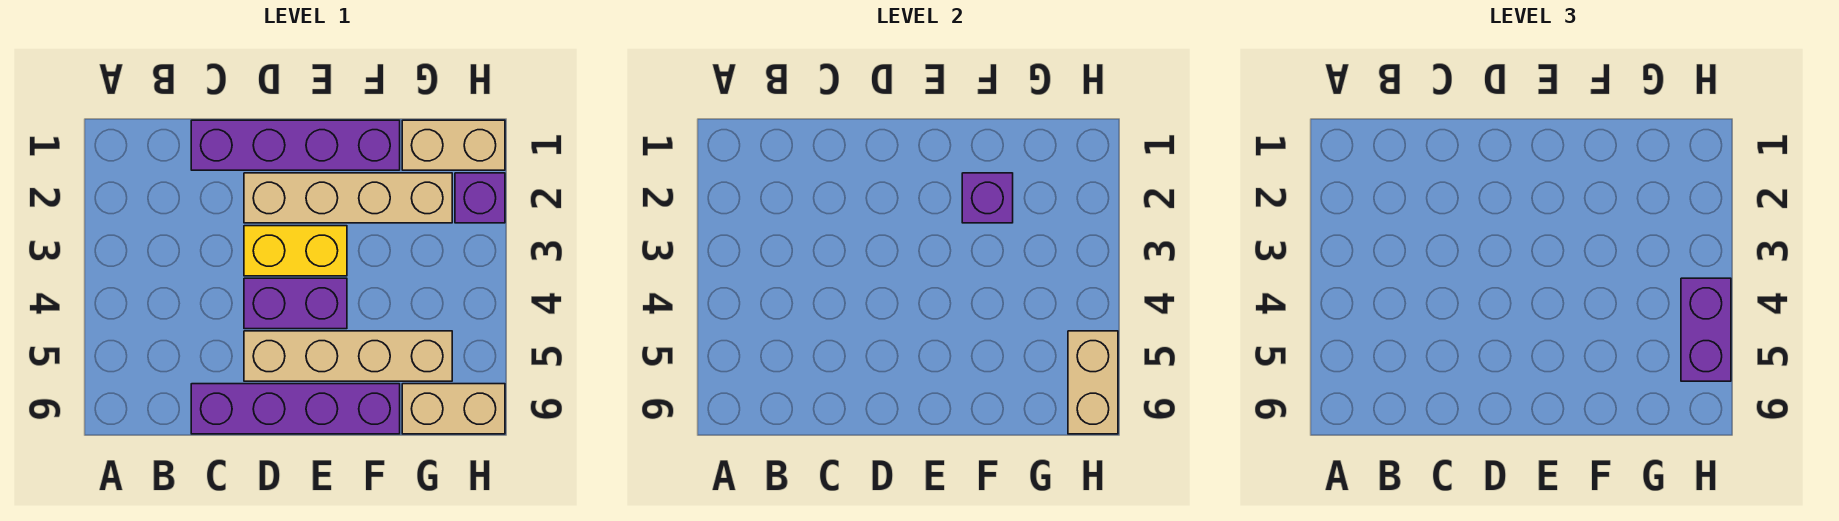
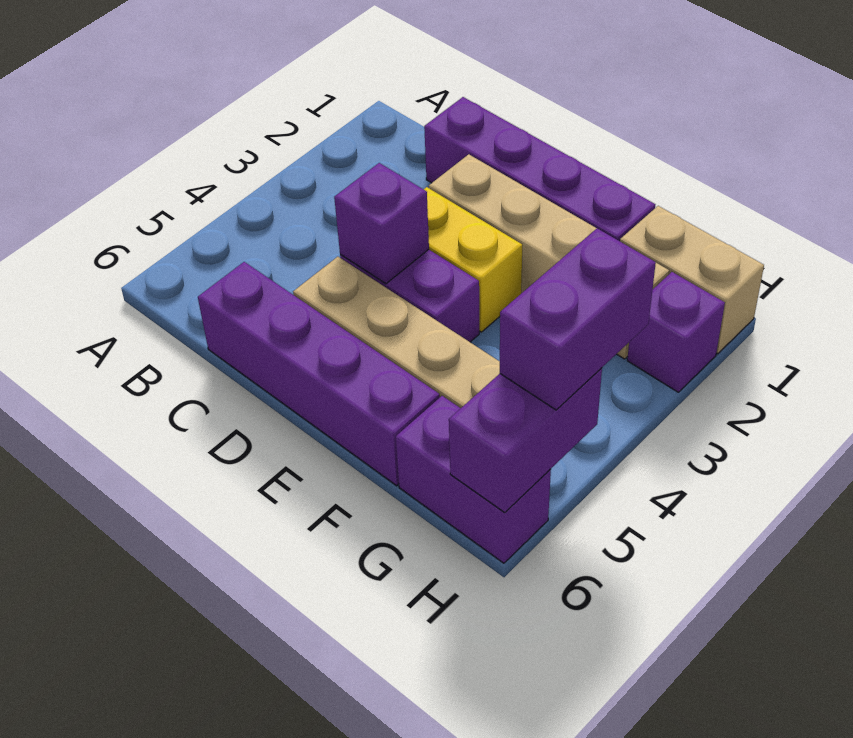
purple 1x1 brick [962,173,1013,223] -> purple 1x1 brick moved to [334,163,429,284]
tan 1x2 brick [402,384,505,434] -> purple 1x2 brick [396,396,551,563]
tan 1x2 brick [1068,331,1118,434] -> purple 1x2 brick [449,368,602,512]

